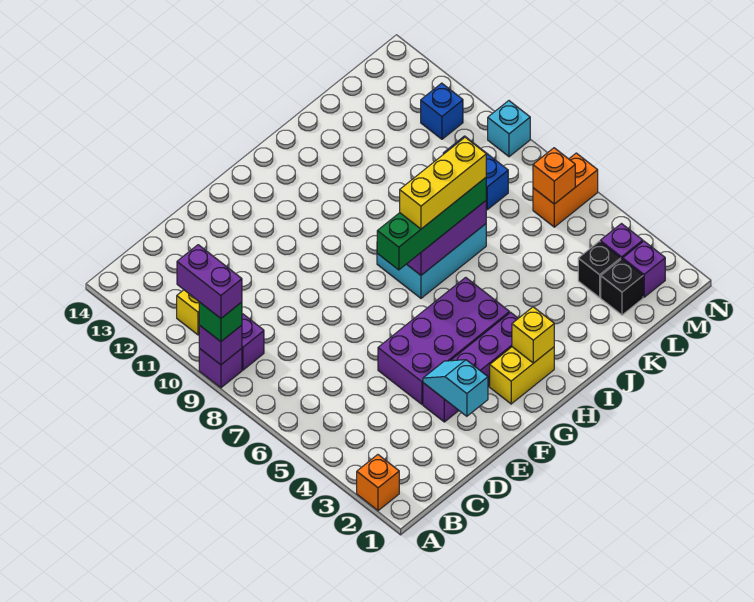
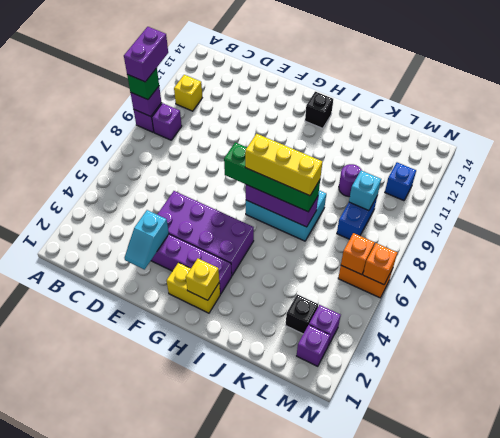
orange 1x1 brick [357,455,399,511] -> orange 1x1 brick moved to [363,243,397,285]
cyan 1x2 slope [423,360,488,416] -> cyan 1x2 slope turned to [124,210,169,269]
none -> purple 1x1 round brick [339,164,362,197]
black 1x1 brick [601,259,643,315] -> black 1x1 brick moved to [305,92,333,128]
cyan 1x1 brick [488,101,530,157] -> cyan 1x1 brick moved to [349,171,381,211]

